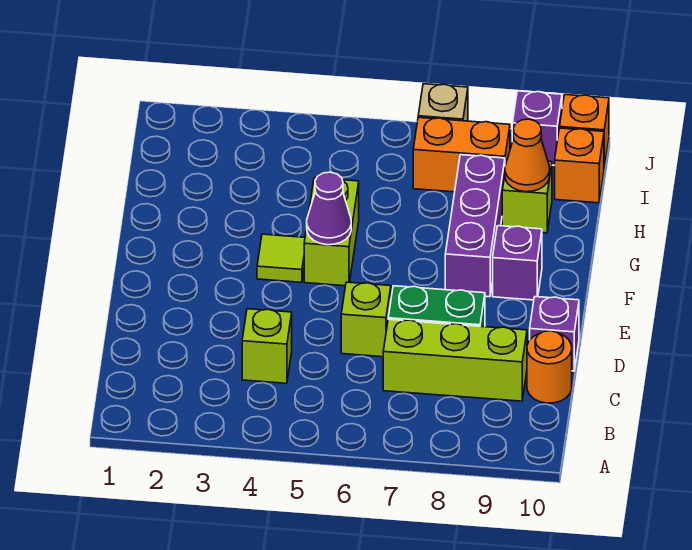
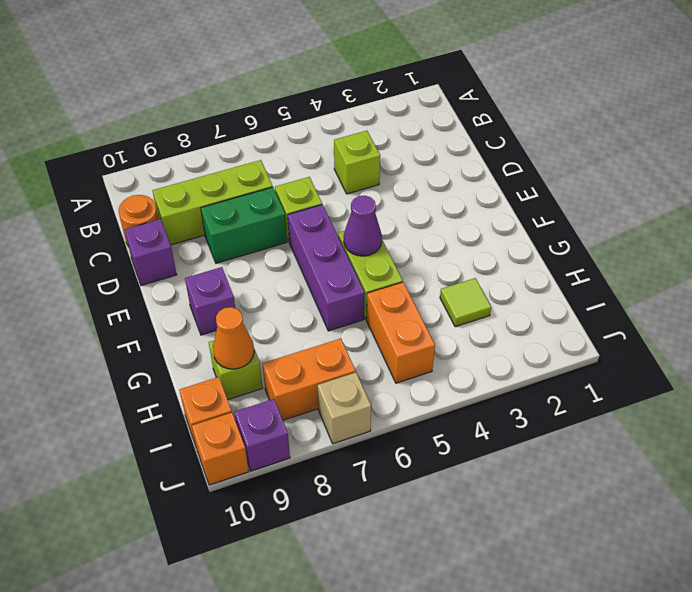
lime 1x1 tile [257,234,305,282] -> lime 1x1 tile moved to [440,278,491,327]
purple 1x3 brick [445,155,505,297] -> purple 1x3 brick moved to [288,205,365,331]
none -> orange 1x2 brick [366,282,435,383]

